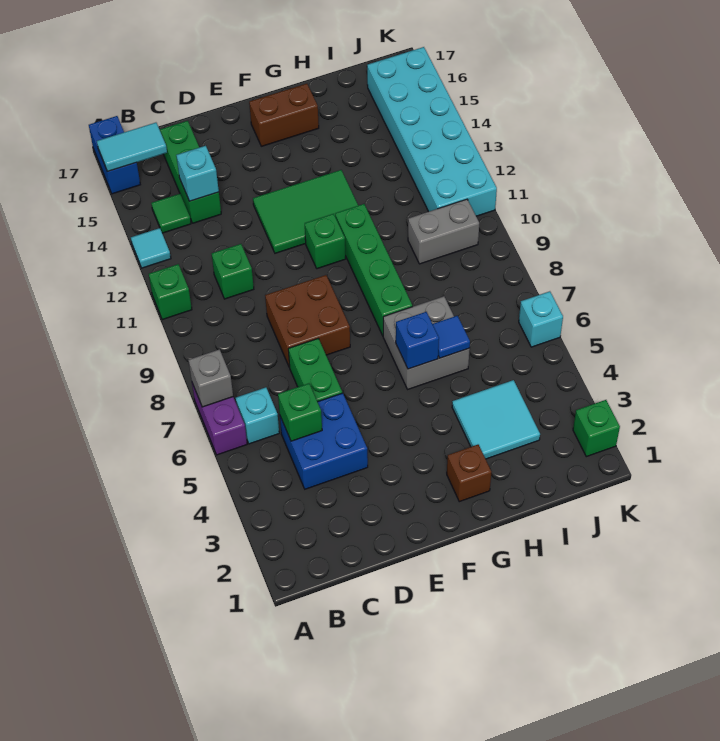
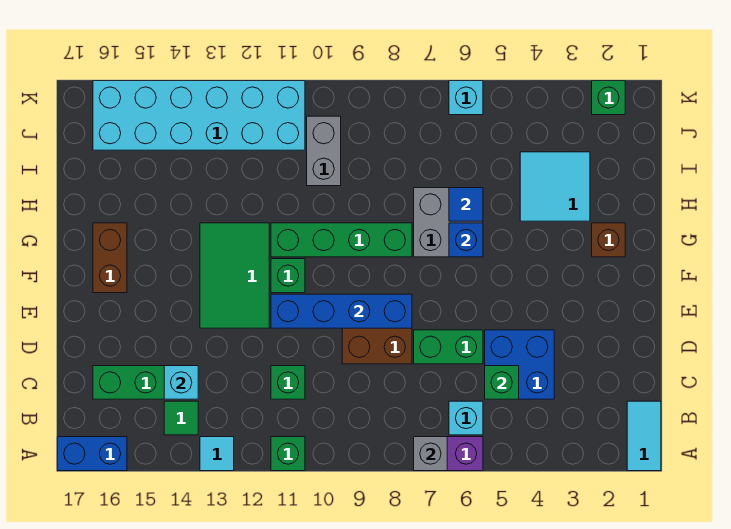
cyan 1x2 tile [97,123,167,172] -> cyan 1x2 tile moved to [627,401,661,471]
none -> blue 1x4 brick [271,294,412,328]

